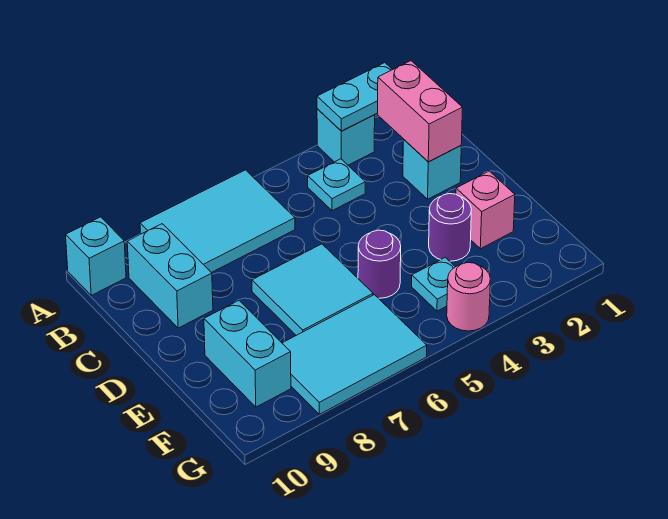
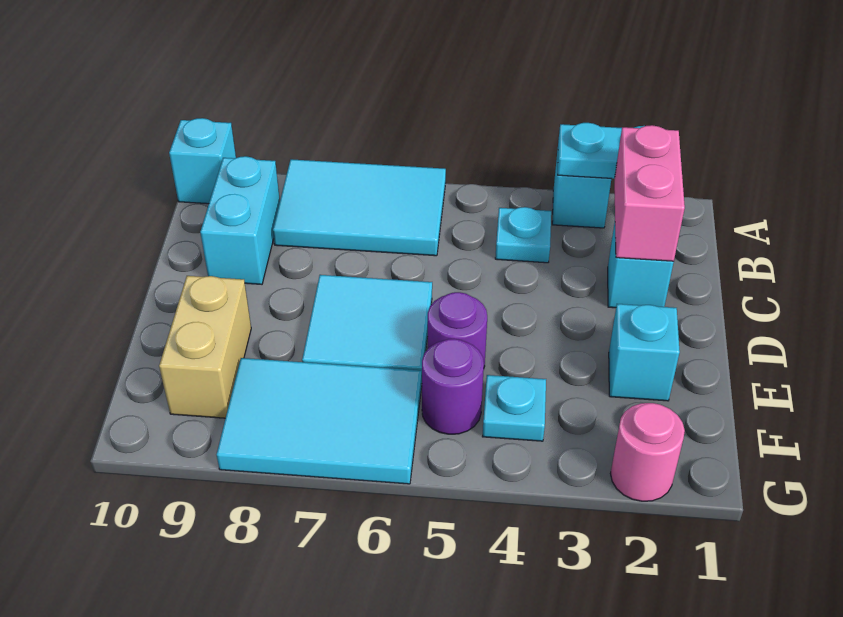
pink 1x1 brick [456,171,515,249] -> cyan 1x1 brick [609,304,680,401]
purple 1x1 round brick [429,194,471,261] -> purple 1x1 round brick moved to [422,339,484,434]
cyan 1x2 brick [204,301,291,407] -> tan 1x2 brick [159,276,251,418]
pink 1x1 round brick [447,262,490,331] -> pink 1x1 round brick moved to [611,403,685,501]

